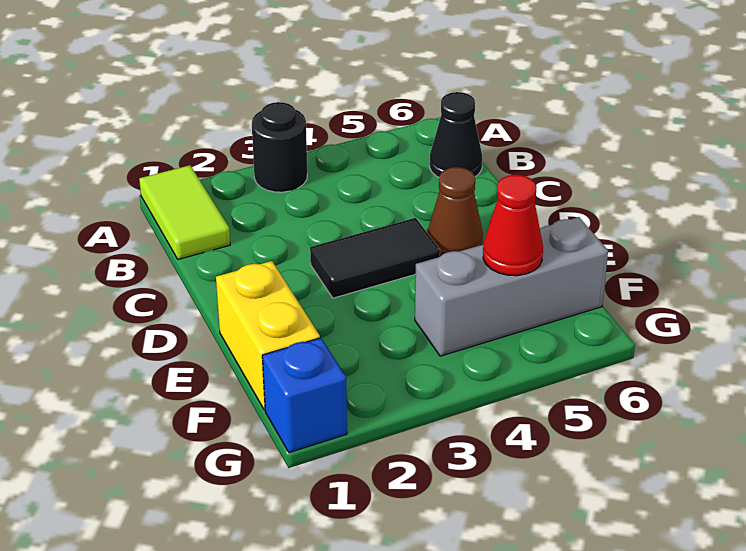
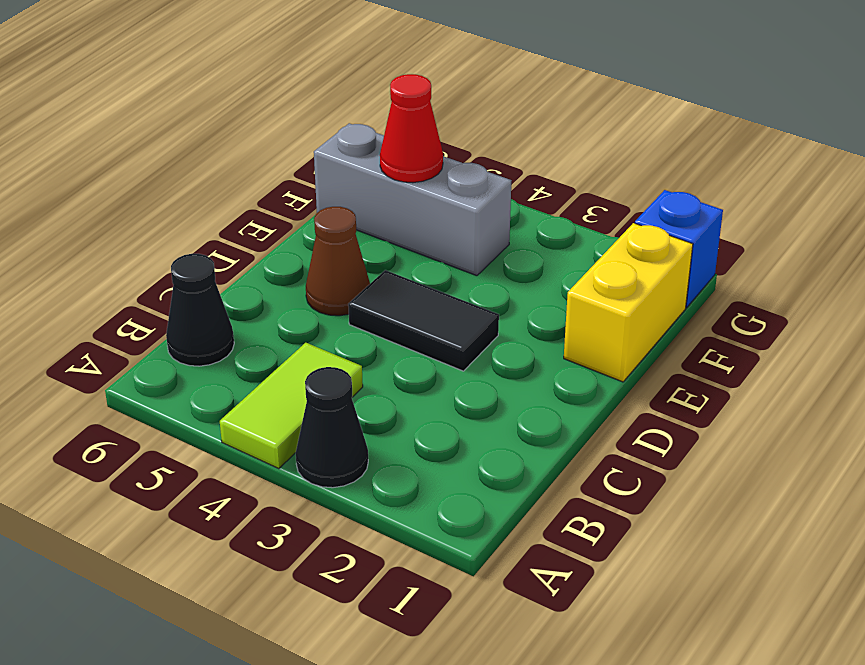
lime 1x2 tile [139,165,230,259] -> lime 1x2 tile moved to [220,343,363,469]
black 1x1 round brick [252,102,307,192] -> black 1x1 cone [296,367,368,488]

